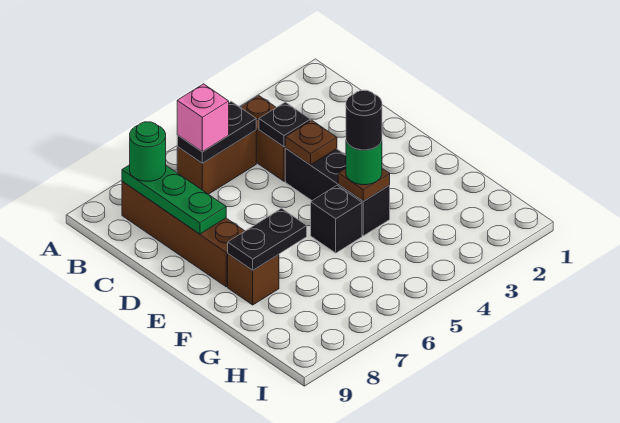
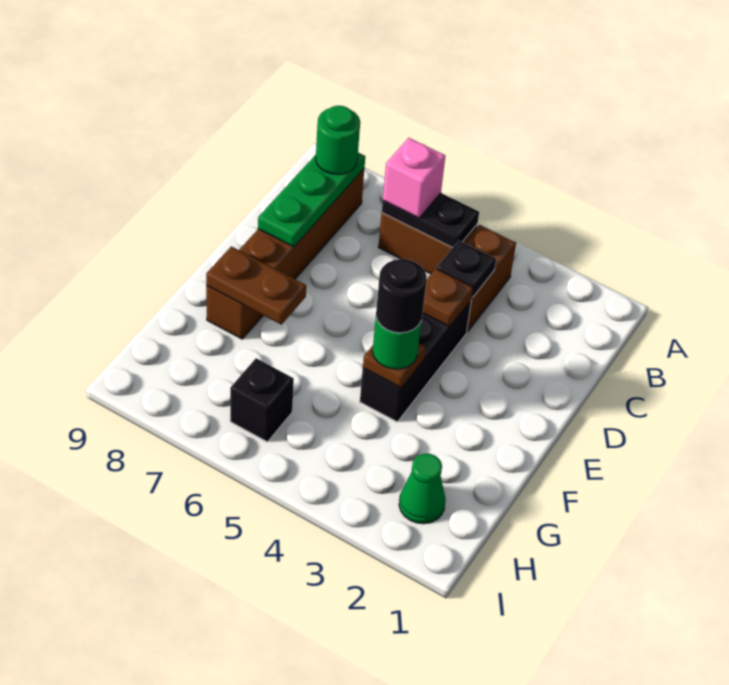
black 1x1 brick [311,185,362,253] -> black 1x1 brick moved to [230,358,294,442]
black 1x2 plate [228,208,307,270] -> brown 1x2 plate [206,246,306,325]
none -> green 1x1 cone [399,454,445,524]

